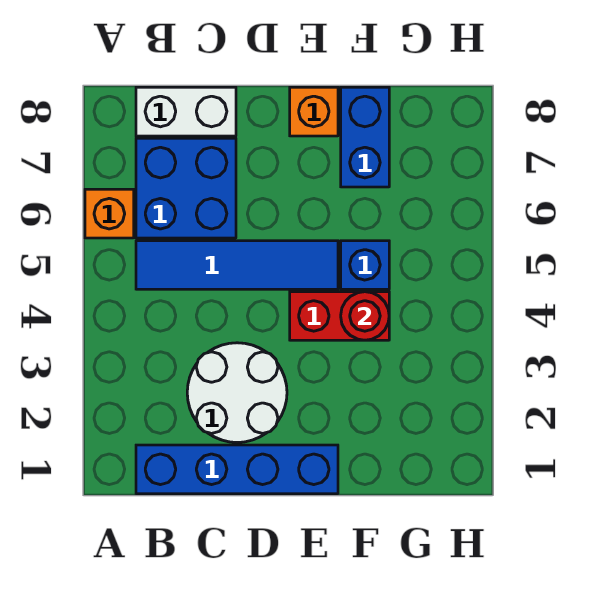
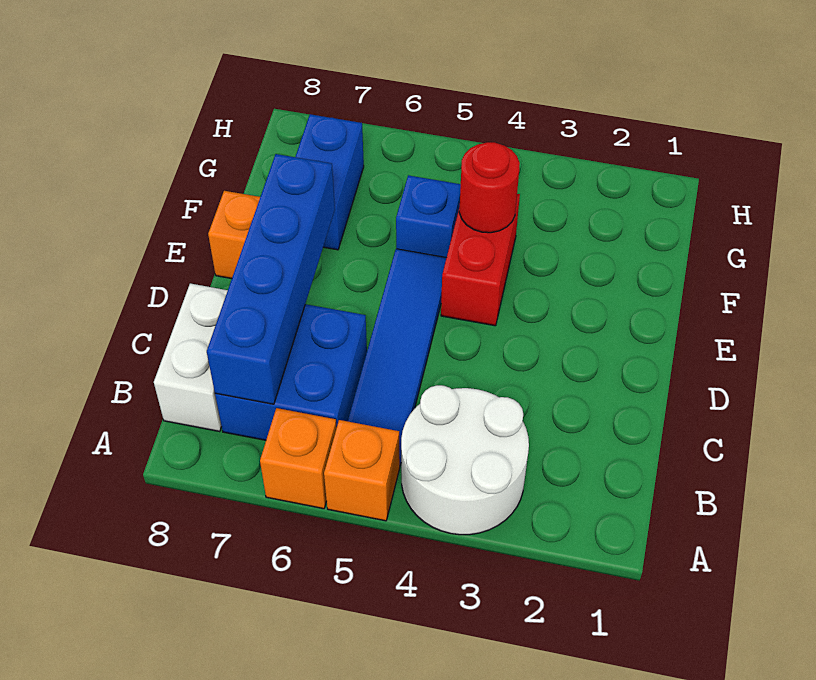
none -> orange 1x1 brick [324,420,400,521]
blue 1x4 brick [136,445,338,494] -> blue 1x4 brick moved to [207,154,335,404]
white 2x2 round brick [187,343,287,443] -> white 2x2 round brick moved to [401,385,529,535]
blue 1x2 brick [341,87,389,187] -> blue 1x2 brick turned to [295,114,364,250]

